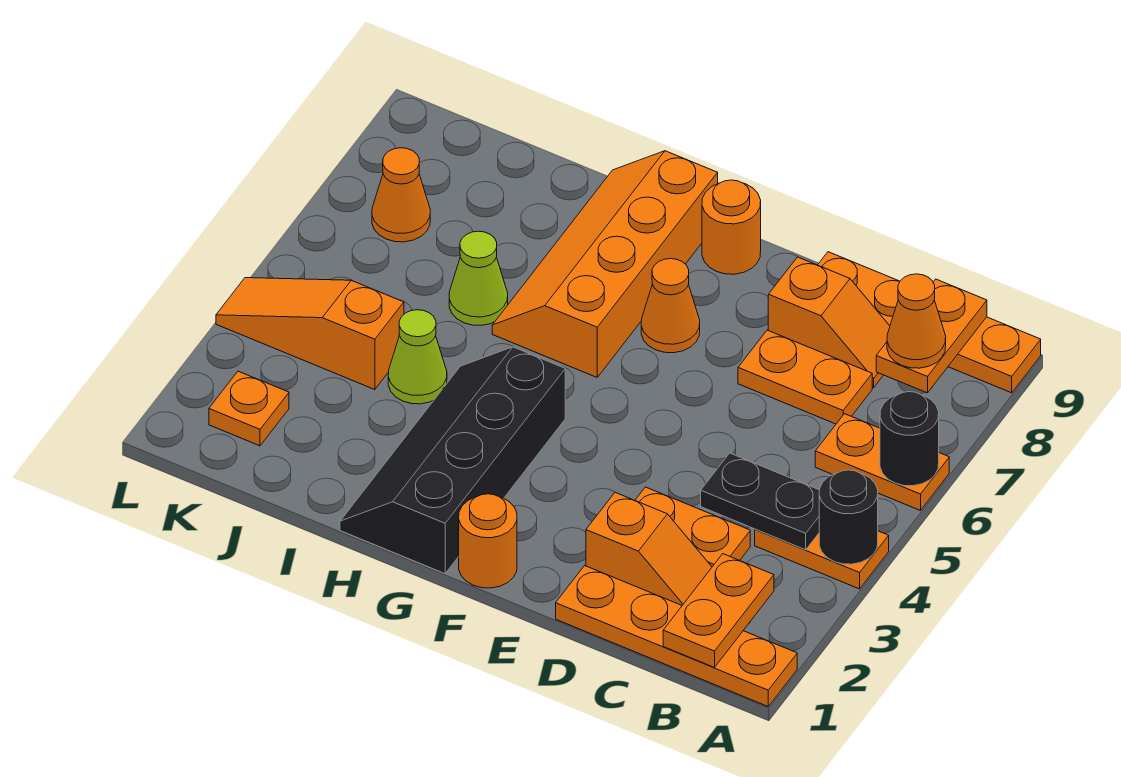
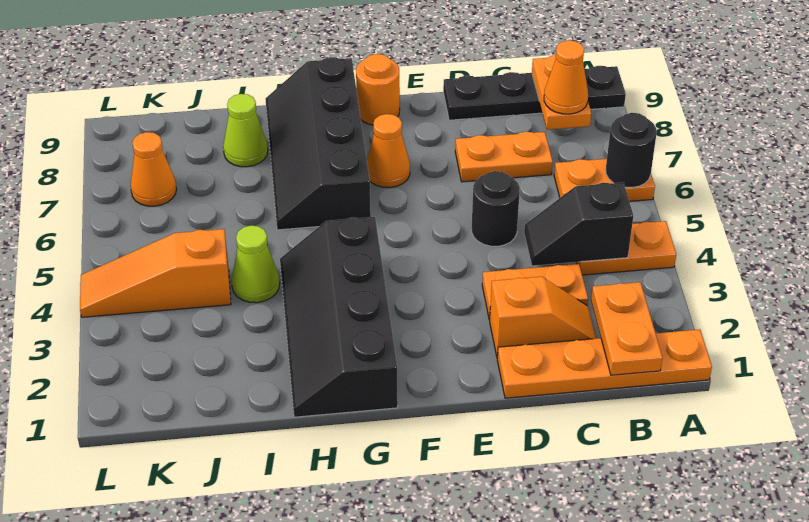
black 1x1 round brick [819,470,878,564] -> black 1x1 round brick moved to [472,171,520,246]
orange 1x4 plate [818,252,1041,393] -> black 1x4 plate [443,66,626,120]
black 1x2 plate [701,453,820,550] -> black 1x2 slope [524,182,633,266]
orange 1x2 slope [768,257,890,388] -> none
orange 1x1 round brick [459,494,517,588] -> none
orange 2x4 slope [492,151,718,377] -> black 2x4 slope [265,57,371,230]
lime 1x1 cone [449,231,508,325] -> lime 1x1 cone moved to [223,94,268,167]
orange 1x1 plate [209,371,289,446] -> none

